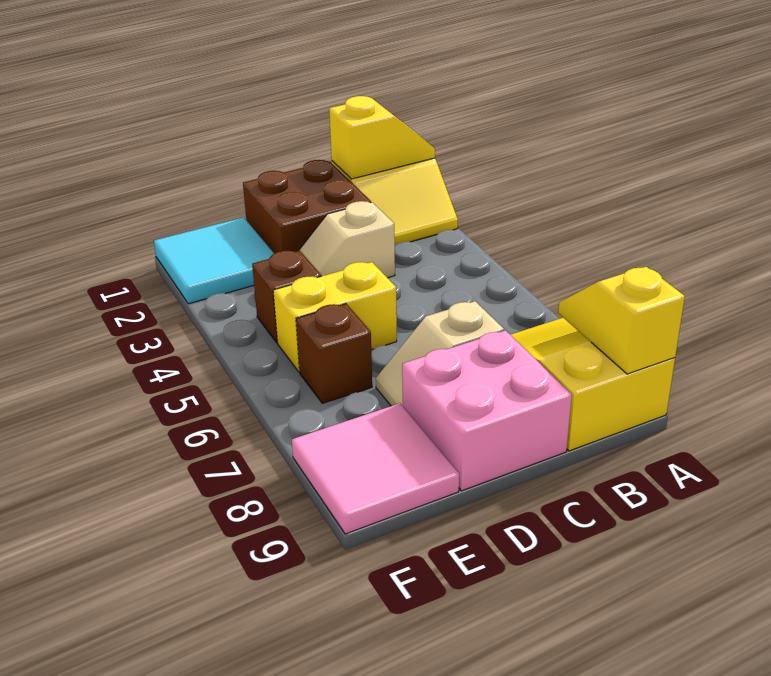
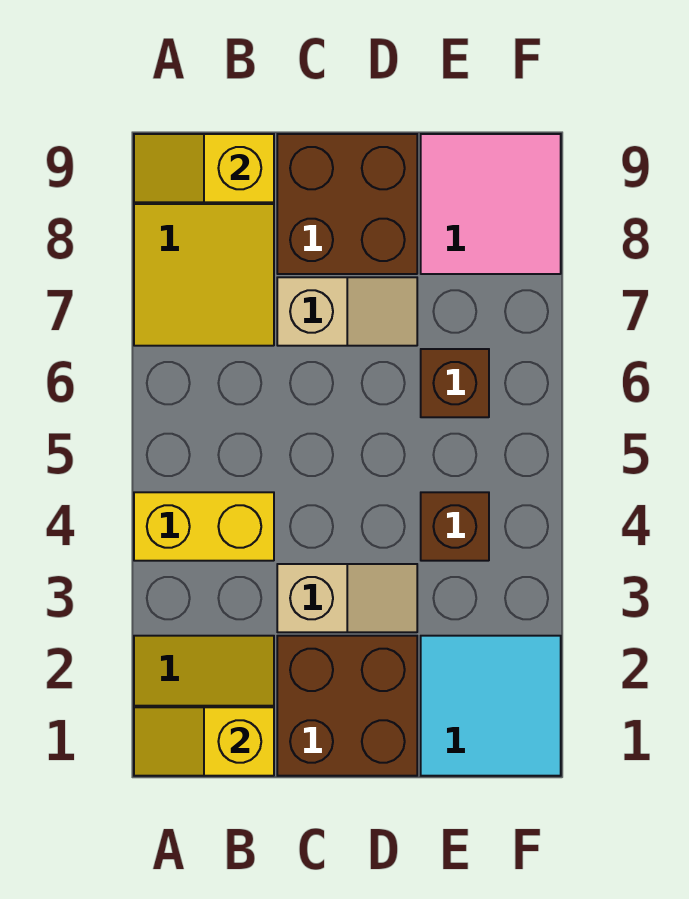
yellow 1x2 slope [558,267,685,374] -> yellow 1x2 slope turned to [134,134,274,202]
pink 2x2 brick [402,331,572,491] -> brown 2x2 brick [277,134,417,274]
yellow 1x2 brick [273,262,397,372] -> yellow 1x2 brick moved to [134,492,274,561]

